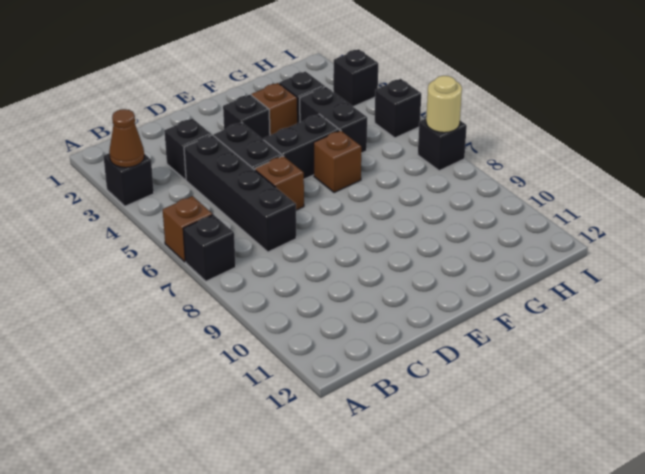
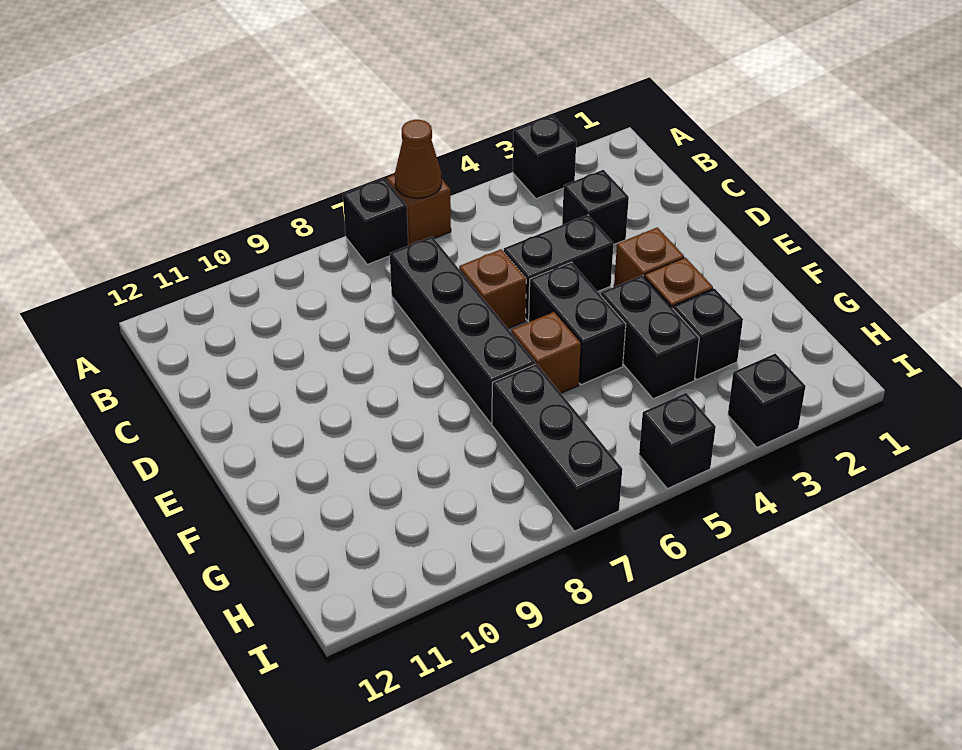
brown 1x1 cone [109,109,144,168] -> brown 1x1 cone moved to [395,120,442,198]
black 1x4 brick [184,135,296,252] -> black 1x4 brick turned to [390,237,535,423]
black 1x1 brick [223,95,270,140] -> brown 1x1 brick [614,227,684,287]
black 1x2 brick [300,87,367,153] -> black 1x2 brick turned to [601,275,699,399]
black 1x1 brick [418,119,467,171] -> black 1x3 brick [492,364,622,531]
tan 1x1 round brick [426,76,462,133] -> none

